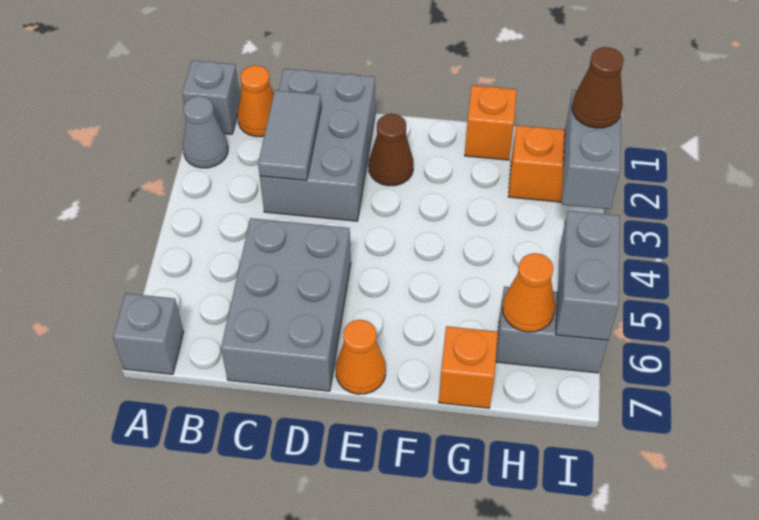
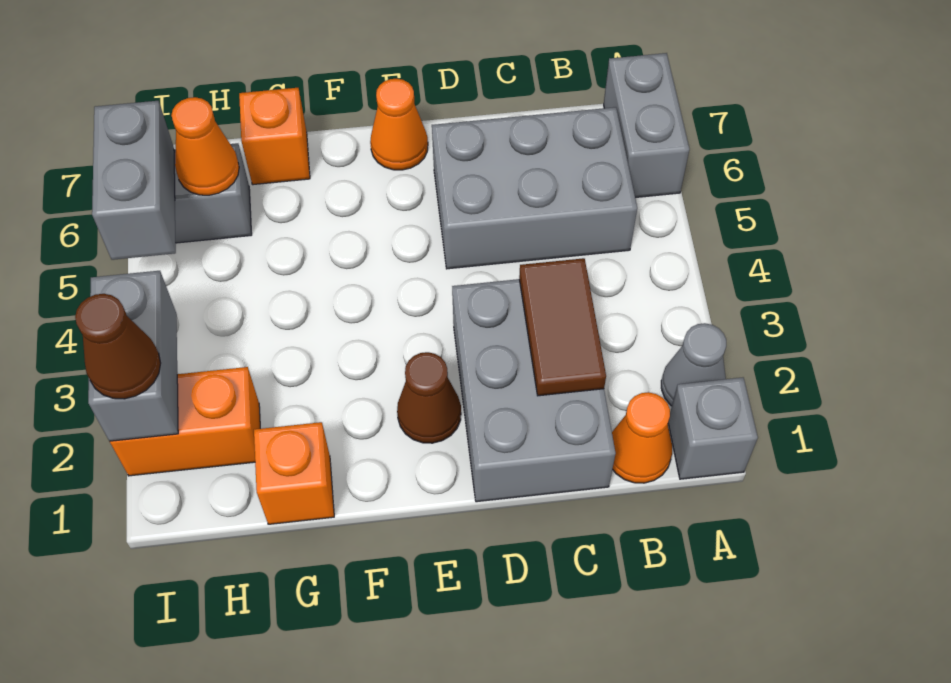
grey 1x1 brick [113,293,184,374] -> grey 1x2 brick [604,53,690,198]
grey 1x2 tile [258,90,321,180] -> brown 1x2 tile [519,258,606,396]
grey 2x3 brick [221,218,351,391] -> grey 2x3 brick turned to [432,107,637,269]

